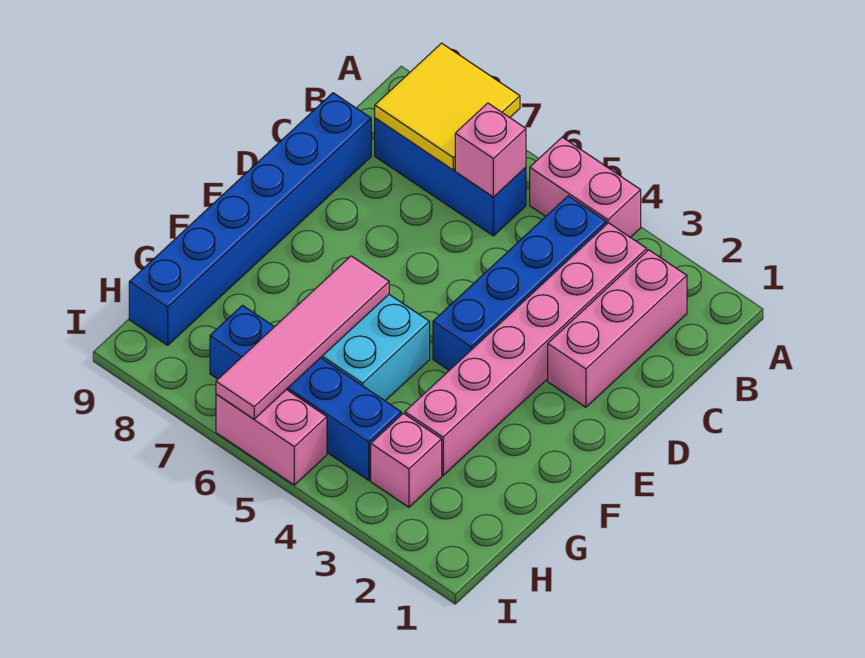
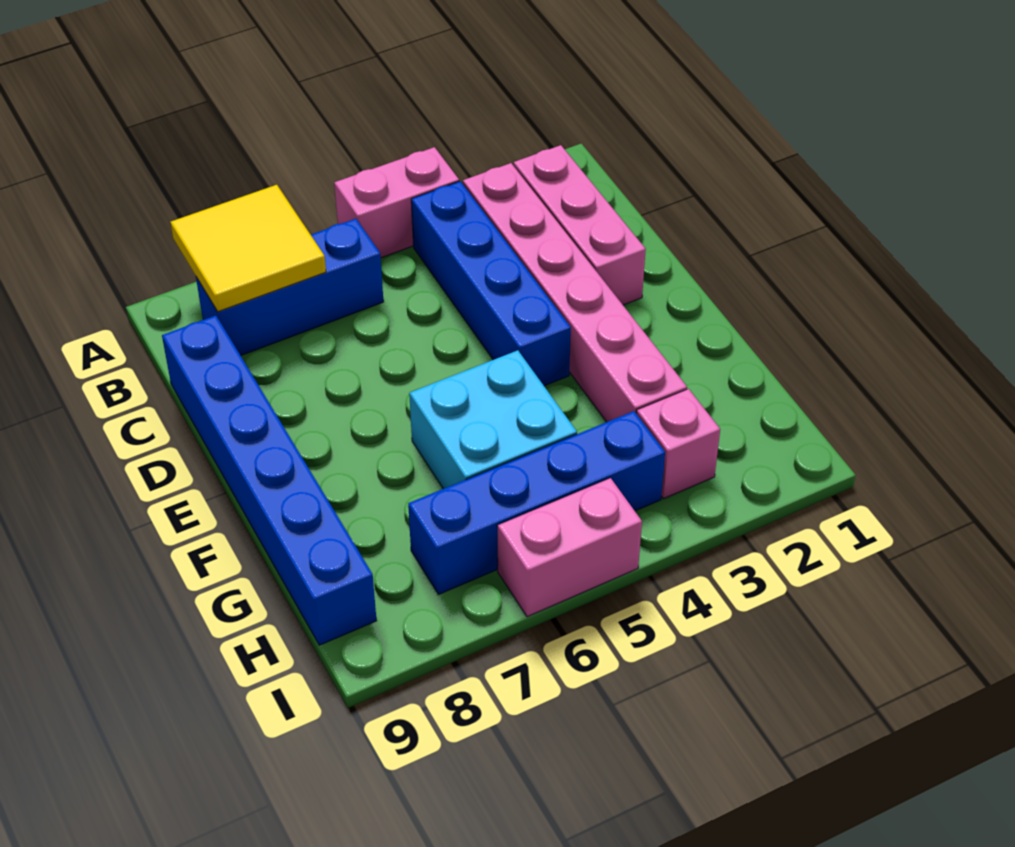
pink 1x1 brick [455,103,526,197] -> none
pink 1x4 tile [216,256,389,419] -> none

